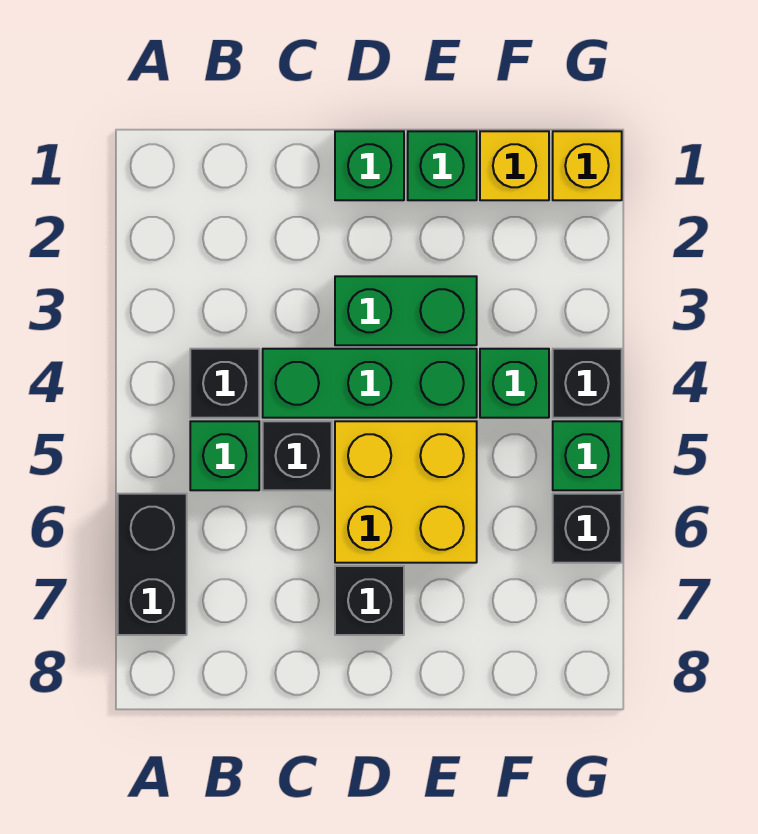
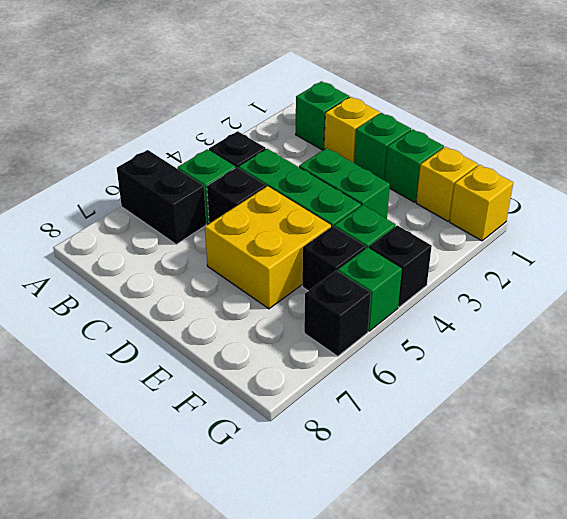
black 1x2 brick [118,494,187,635] -> black 1x2 brick turned to [117,150,206,244]
none -> green 1x1 brick [296,81,349,150]
none -> yellow 1x1 brick [324,97,380,163]
black 1x1 brick [335,566,404,635] -> black 1x1 brick moved to [302,226,366,291]

